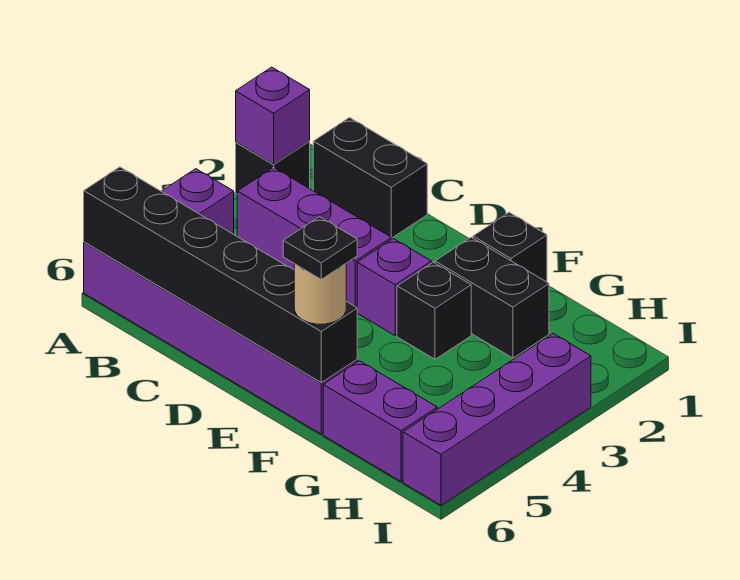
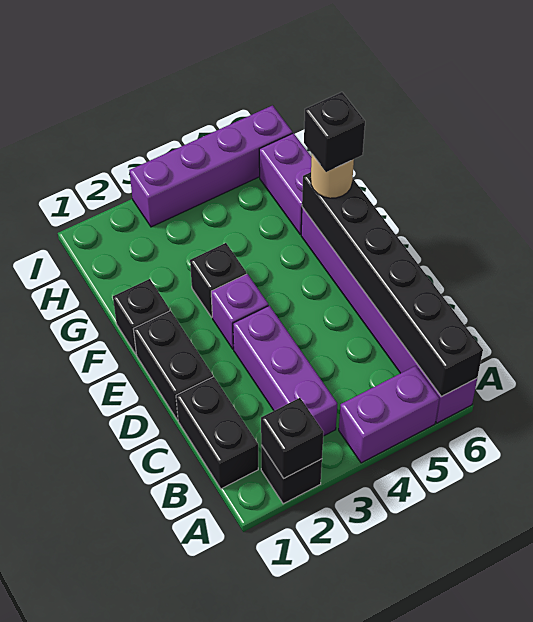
purple 1x1 brick [236,67,310,164] -> black 1x1 brick [261,398,324,478]
black 1x2 brick [435,237,549,358] -> black 1x2 brick moved to [133,311,213,420]
black 1x1 plate [283,217,357,279] -> black 1x1 brick [304,92,365,172]

